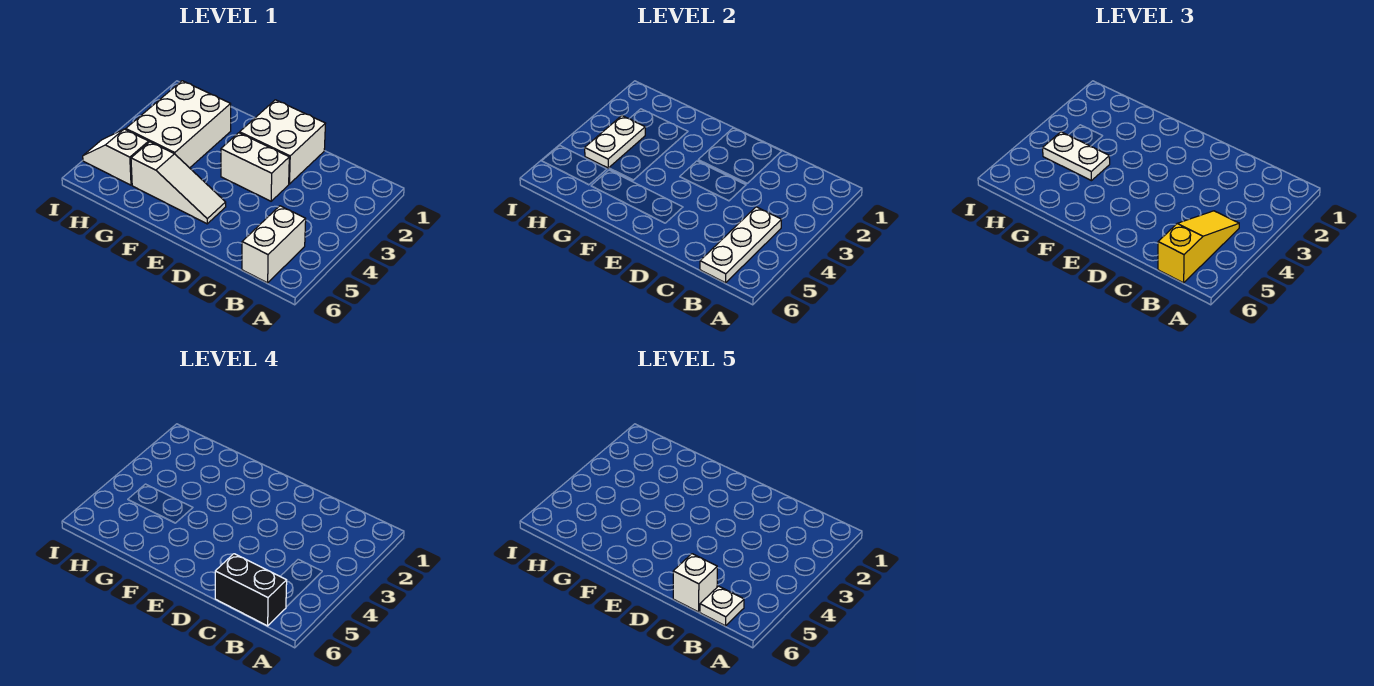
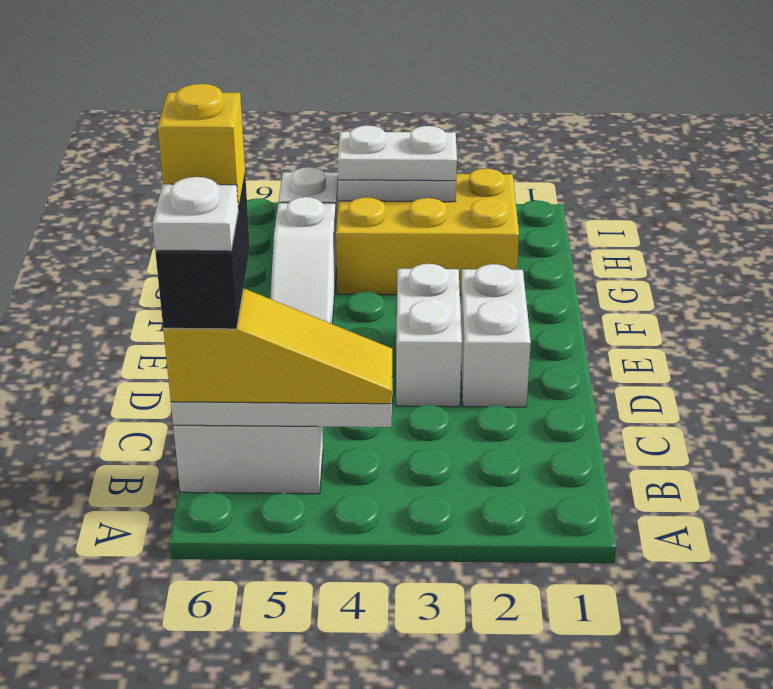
white 1x1 brick [673,554,717,612] -> yellow 1x1 brick [158,84,245,209]
white 2x2 brick [240,100,326,184] -> white 1x2 brick [460,264,531,407]
white 2x3 brick [126,81,231,168] -> yellow 2x3 brick [336,168,519,295]
white 1x2 plate [1043,132,1110,181] -> white 1x2 plate turned to [338,125,457,181]

